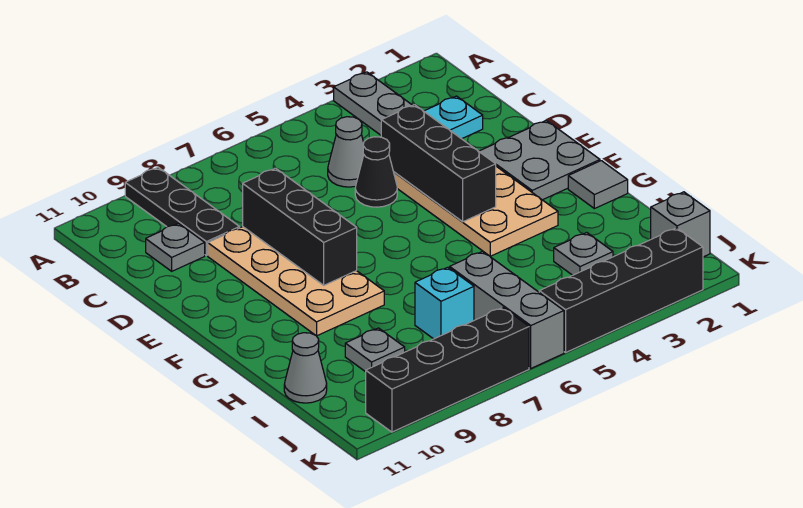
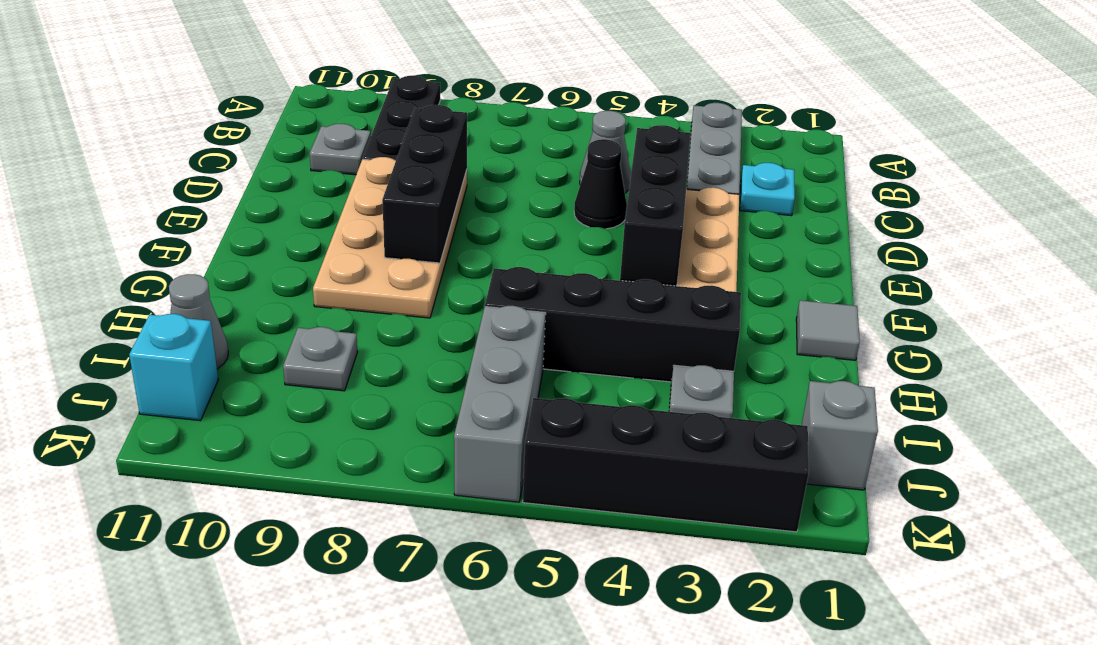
grey 2x2 plate [479,120,600,200] -> none
cyan 1x1 brick [415,267,474,339] -> cyan 1x1 brick moved to [129,314,218,421]
black 1x4 brick [366,308,529,432] -> black 1x4 brick moved to [485,267,741,382]

